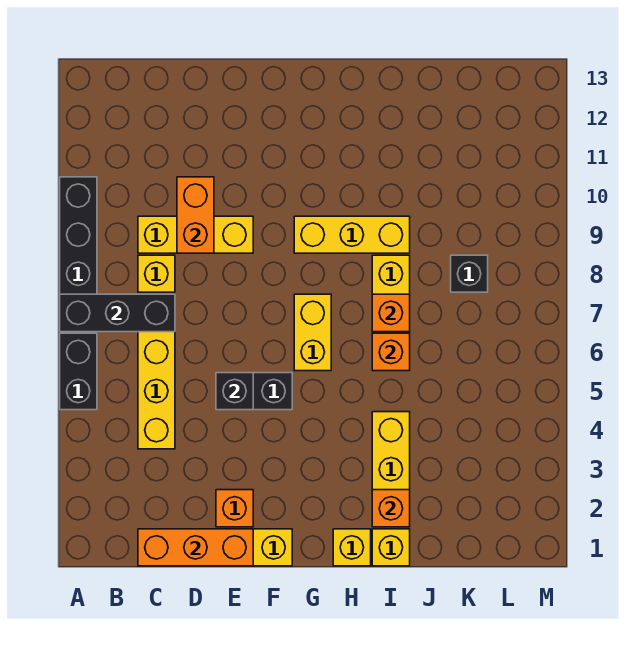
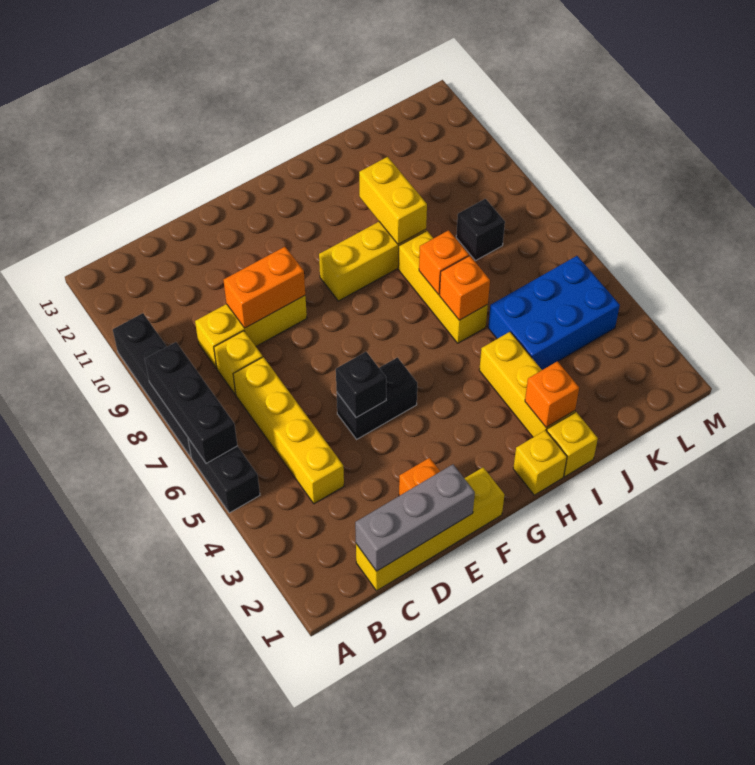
black 1x3 brick [60,294,175,332] -> black 1x3 brick turned to [145,342,237,463]
orange 1x3 brick [138,529,253,566] -> grey 1x3 brick [355,464,475,571]
orange 1x2 brick [177,177,214,253] -> orange 1x2 brick turned to [223,247,305,328]
yellow 1x2 brick [294,294,331,371] -> yellow 1x2 brick moved to [359,157,427,244]
none -> blue 2x3 brick [488,256,620,370]

